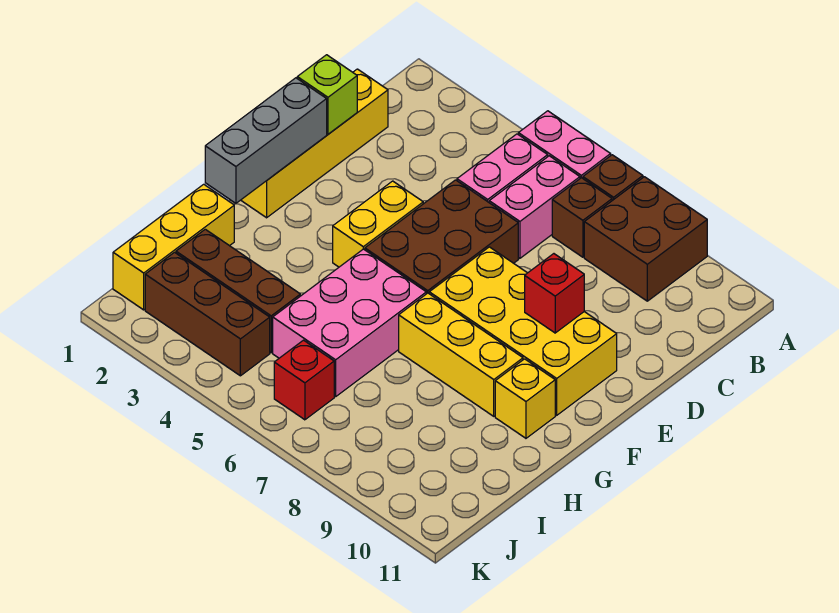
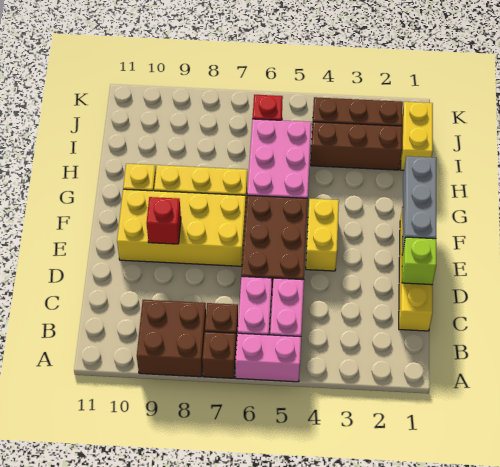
yellow 1x3 brick [113,184,234,310] -> yellow 1x2 brick [401,102,433,170]

